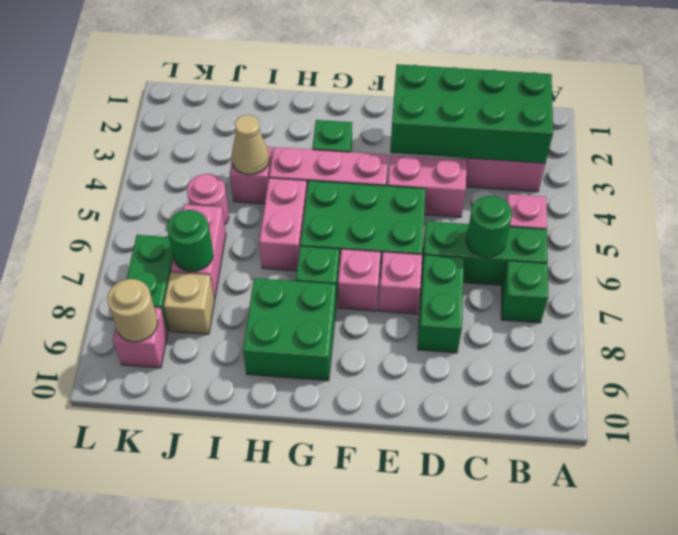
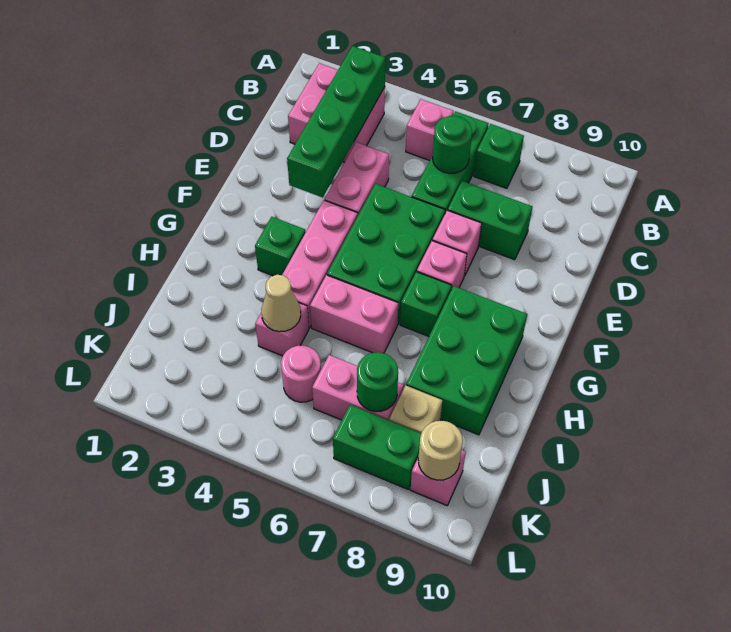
green 2x4 brick [390,64,553,163] -> green 1x4 brick [287,46,385,198]
green 2x2 brick [243,278,336,381] -> green 2x3 brick [406,286,527,435]

